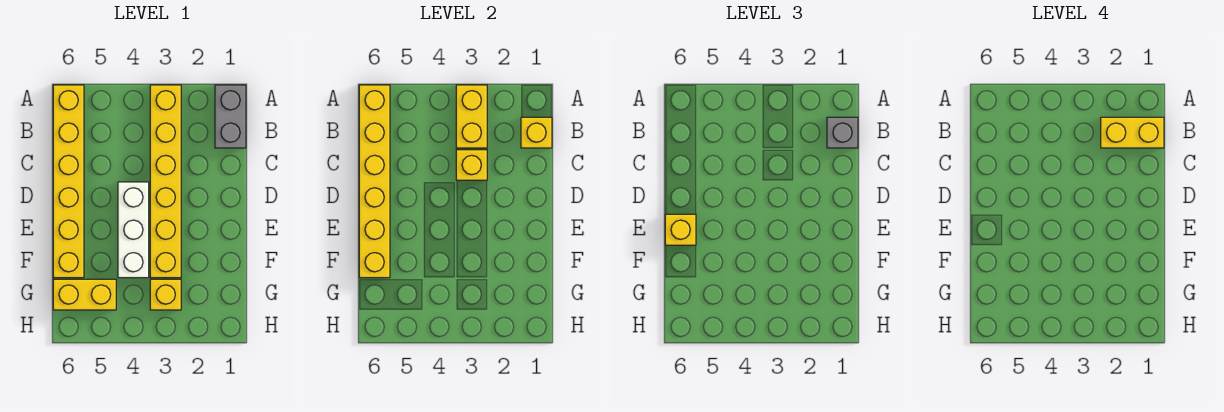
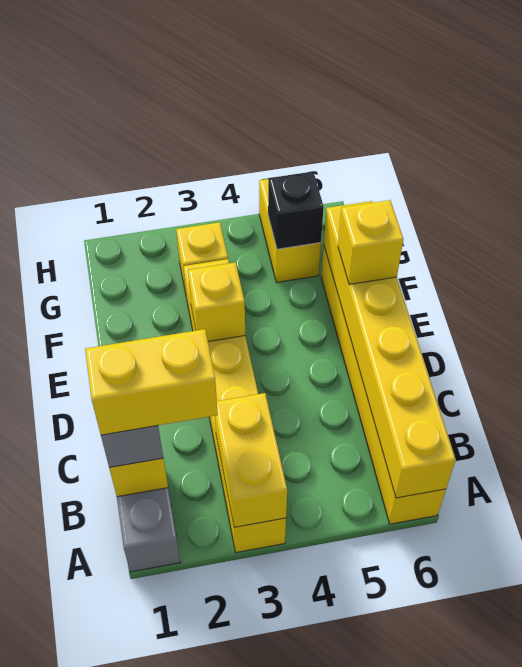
yellow 1x1 brick [456,150,487,180] -> yellow 1x1 brick moved to [188,262,245,342]
white 1x3 brick [118,182,149,278] -> none
yellow 1x2 brick [53,279,116,310] -> yellow 1x2 brick turned to [259,179,321,282]
none -> black 1x1 brick [268,172,324,249]

